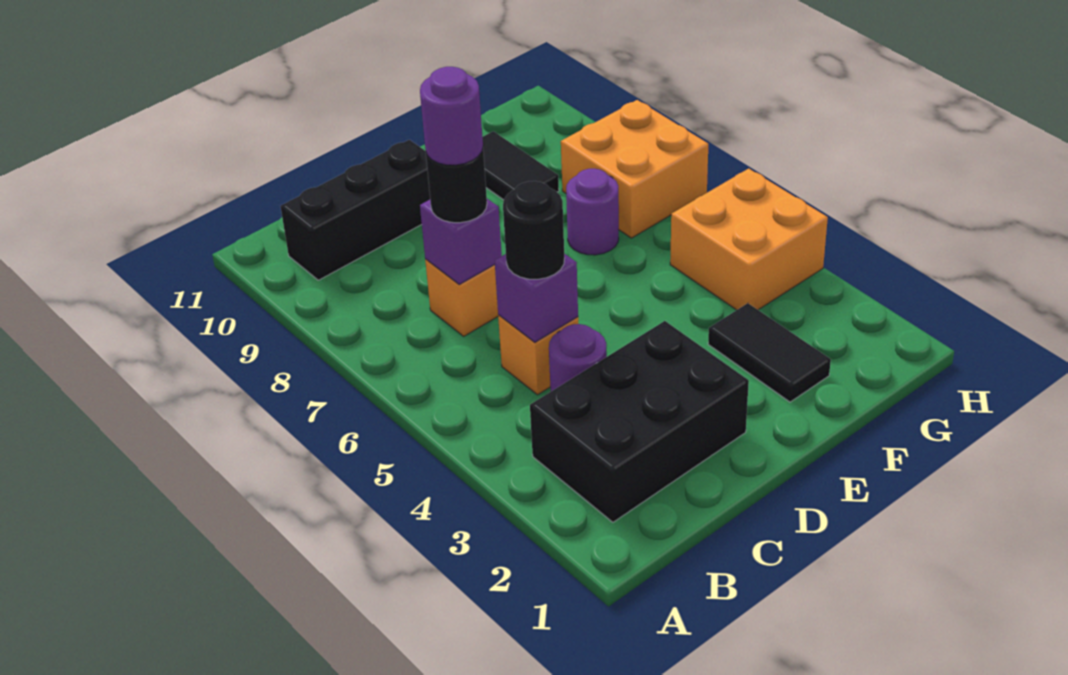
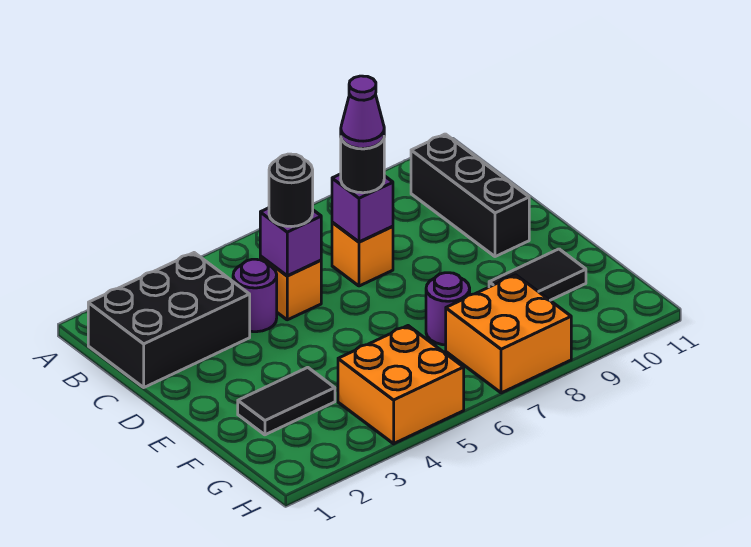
black 2x3 brick [530,321,749,522] -> black 2x3 brick turned to [88,253,250,387]
purple 1x1 round brick [420,67,483,165] -> purple 1x1 cone [341,76,384,149]

